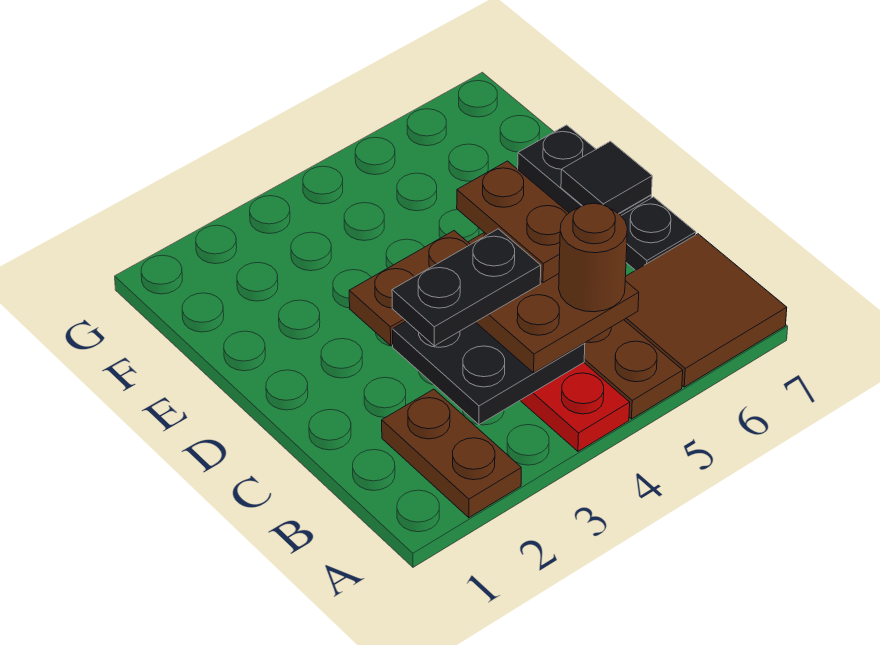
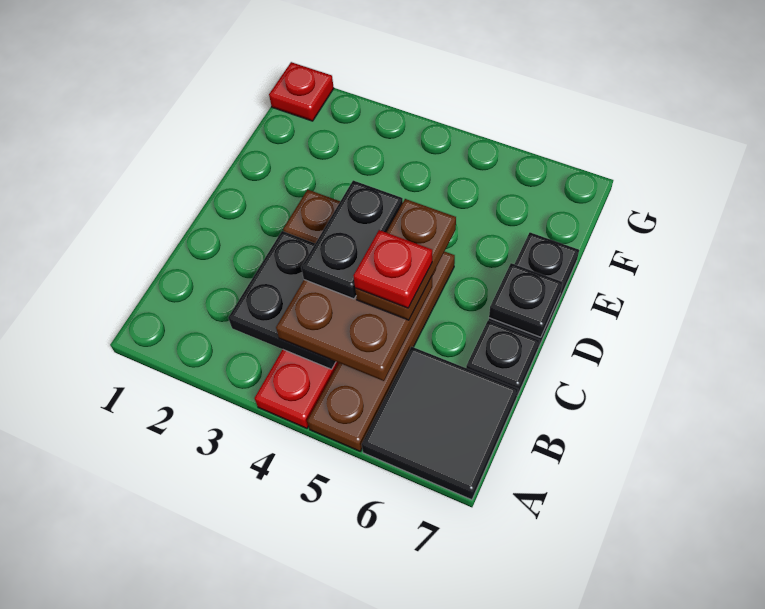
brown 1x2 plate [382,389,521,518] -> none
brown 2x2 tile [624,234,787,387] -> black 2x2 tile [362,347,518,500]
brown 1x1 round brick [559,203,627,312] -> none
black 1x2 plate [392,229,541,346] -> black 1x2 plate turned to [301,180,403,299]
none -> red 1x1 plate [353,230,432,308]
black 1x1 tile [561,141,652,214] -> black 1x1 plate [489,263,563,337]
none -> red 1x1 plate [269,62,334,121]

